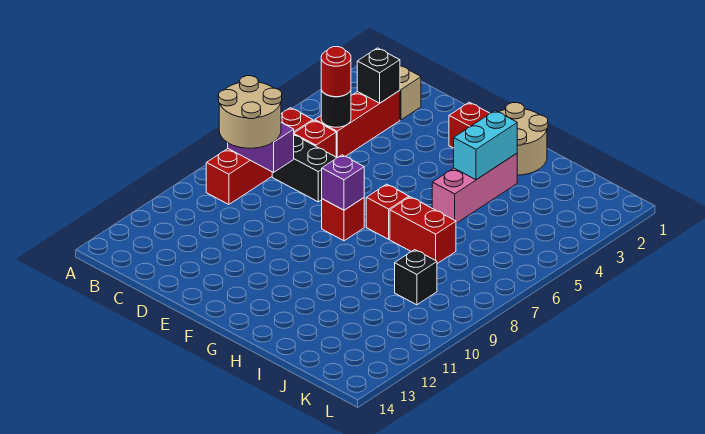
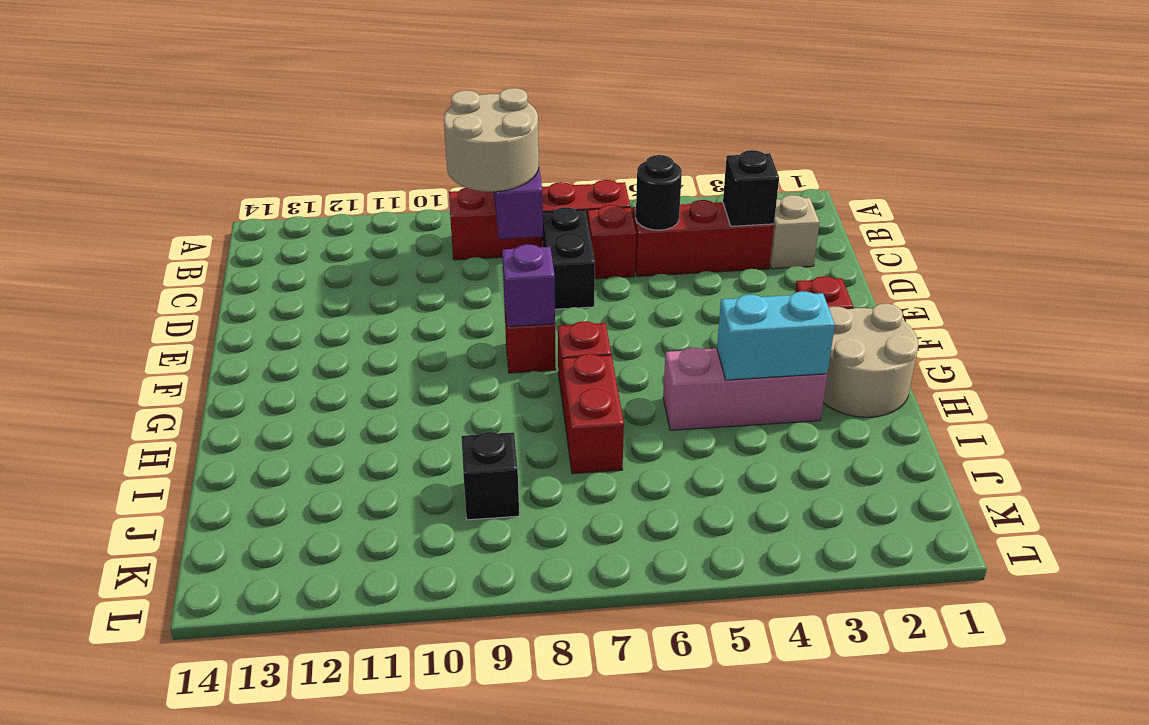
red 1x1 round brick [321,47,351,97] -> none

